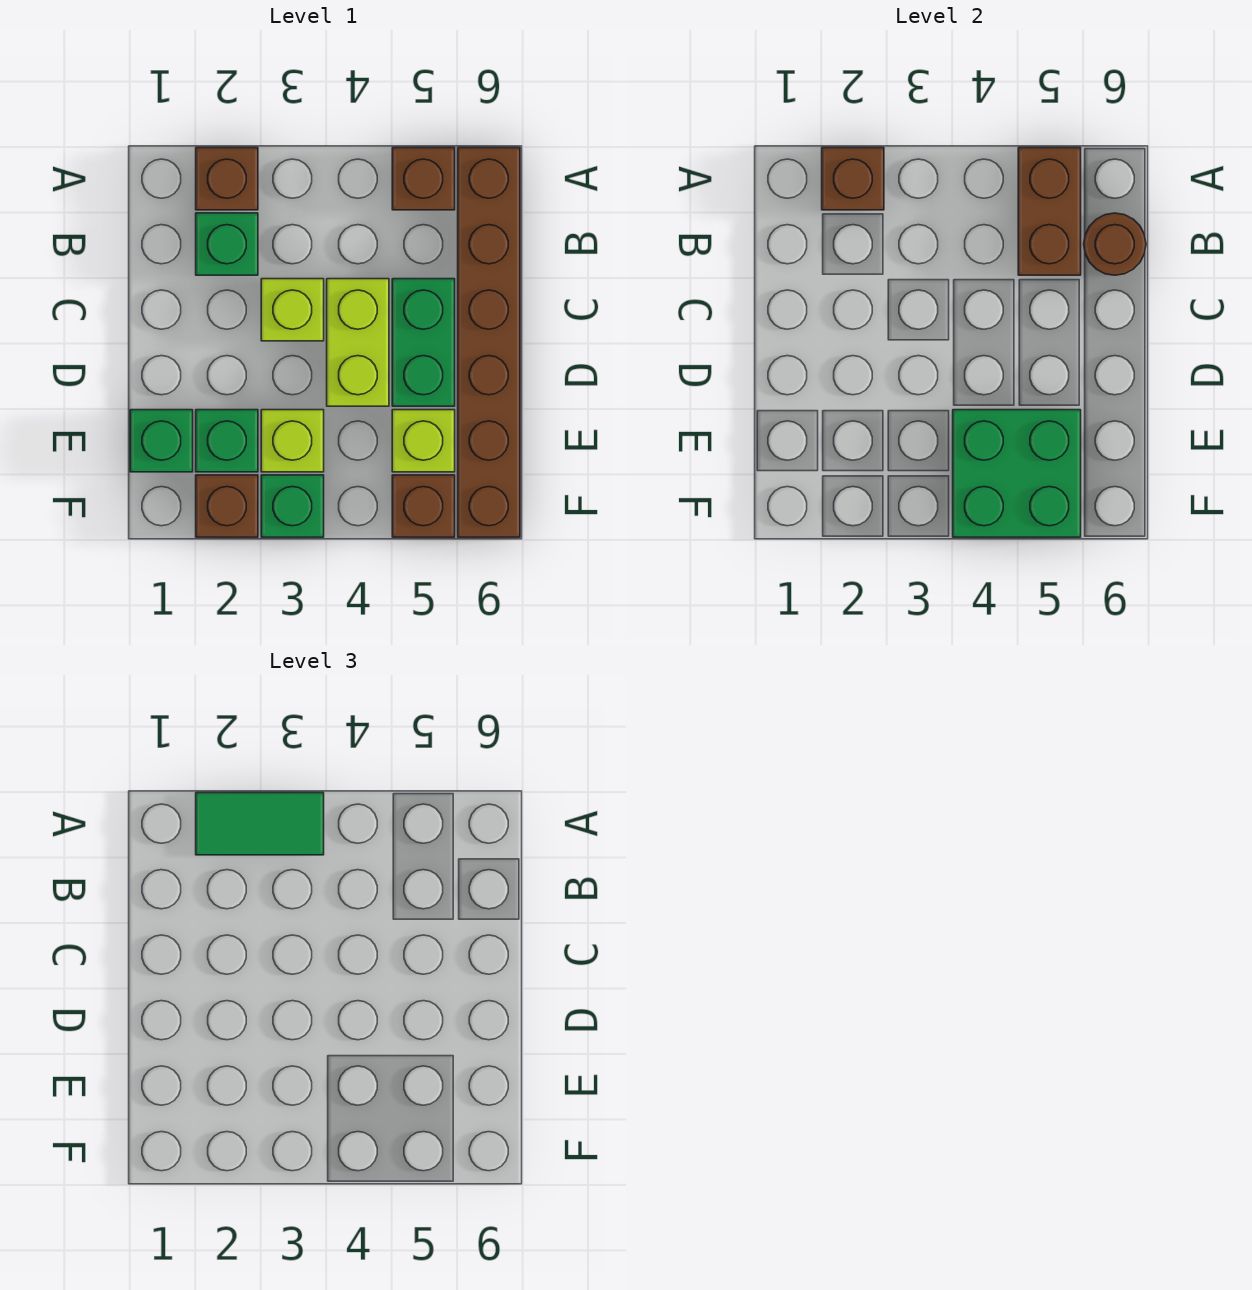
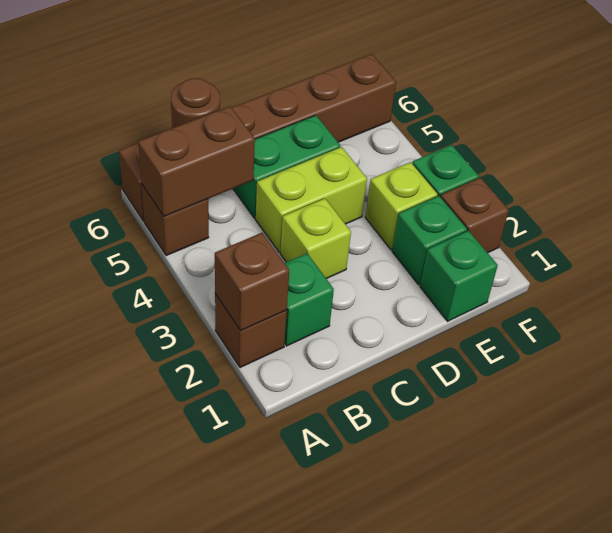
green 1x2 tile [196,793,324,855] -> none
green 2x2 brick [953,410,1081,537] -> none
lime 1x1 brick [392,410,455,472] -> none
brown 1x1 brick [392,475,455,537] -> none

